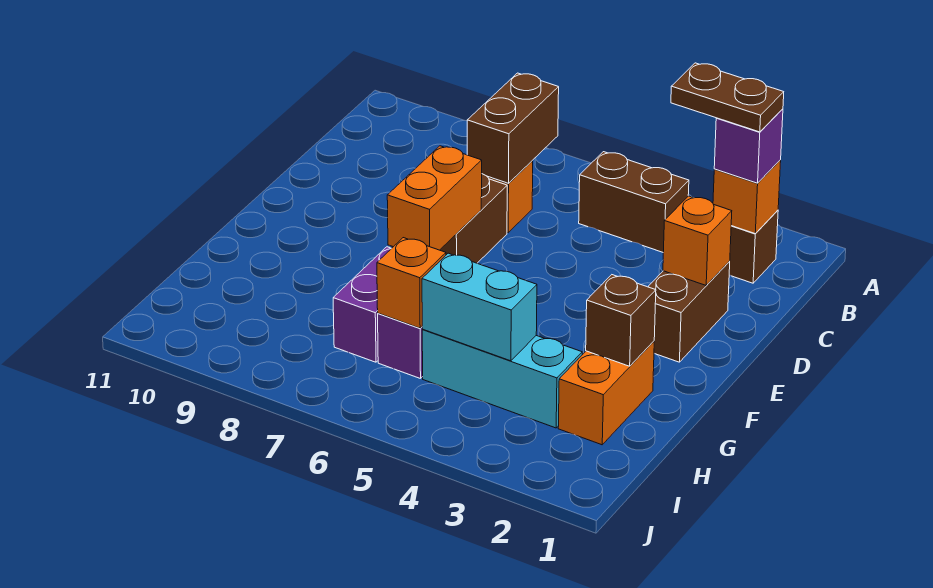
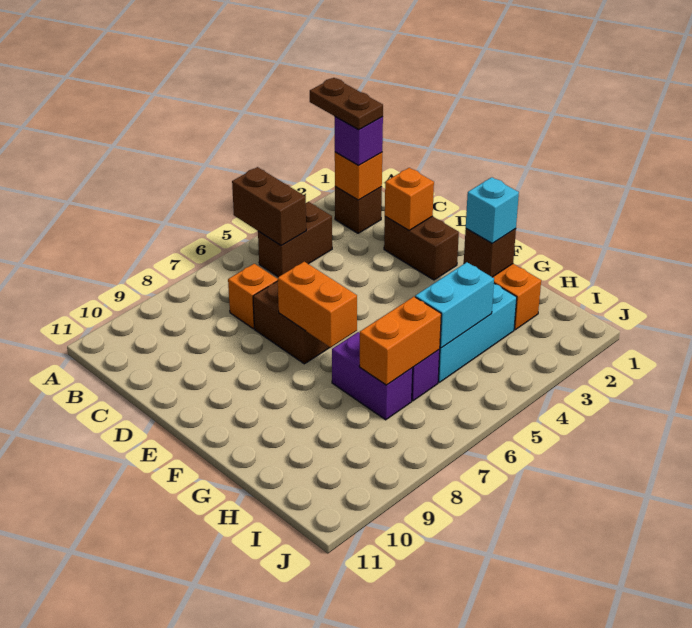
brown 1x2 plate [671,63,784,132] -> brown 1x2 plate turned to [310,78,383,130]
brown 1x2 brick [467,73,559,183] -> brown 1x2 brick moved to [232,167,306,246]
none -> cyan 1x1 brick [466,177,519,243]
orange 1x1 brick [377,238,446,328] -> orange 1x2 brick [360,297,441,385]

